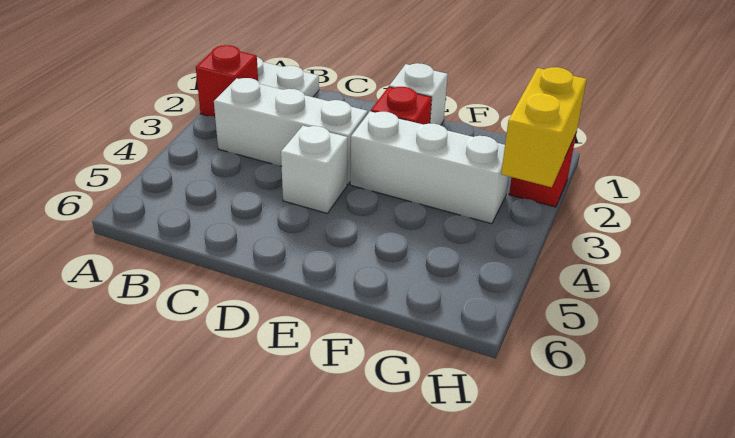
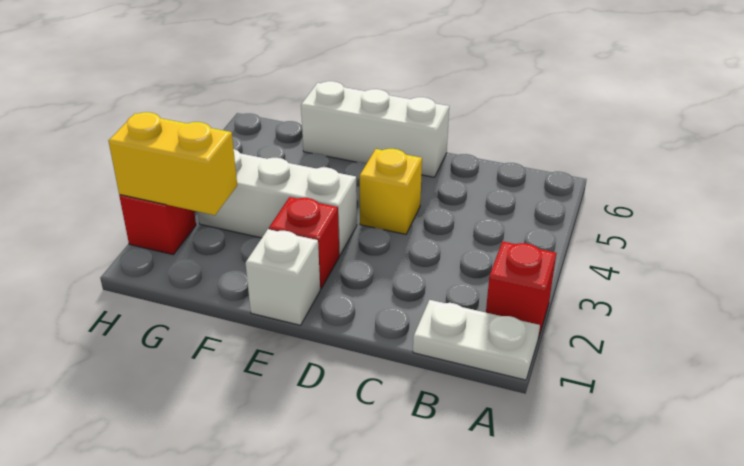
white 1x3 brick [214,78,368,184] -> white 1x3 brick moved to [301,81,449,177]
white 1x1 brick [281,126,348,213] -> yellow 1x1 brick [360,149,422,234]
yellow 1x2 brick [501,67,587,187] -> yellow 1x2 brick turned to [109,112,237,215]

